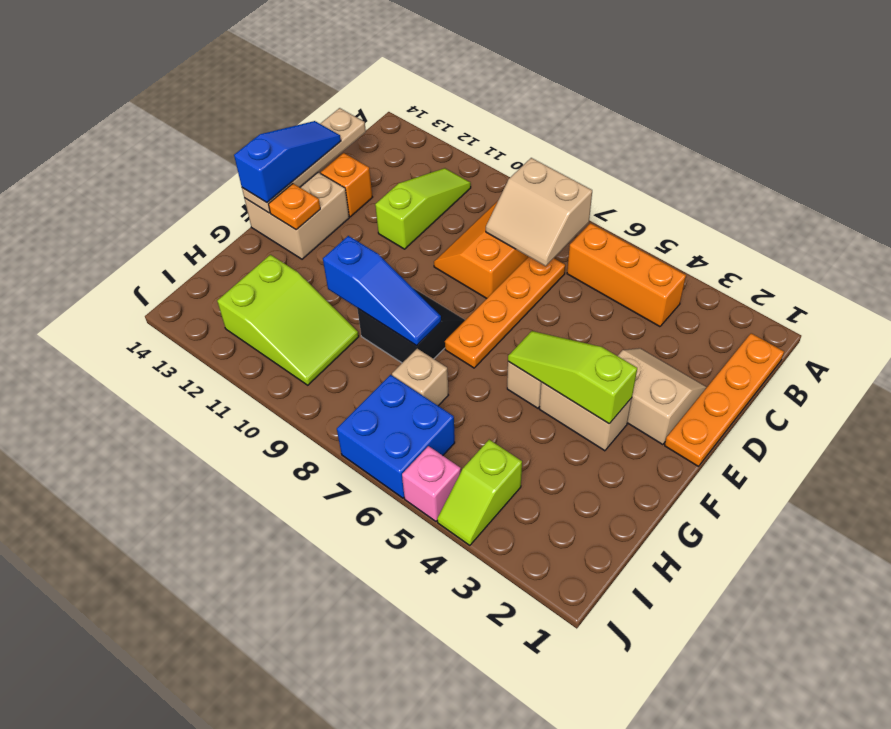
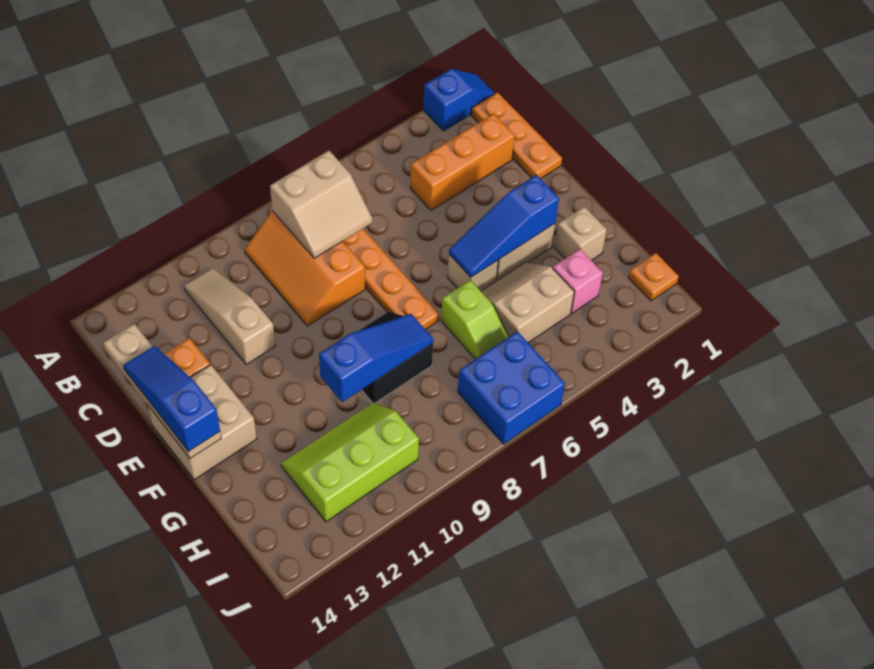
none -> blue 1x2 slope [423,69,495,131]
orange 1x4 plate [665,333,784,467] -> orange 1x3 plate [471,92,562,179]
orange 1x3 brick [567,223,686,327] -> orange 1x3 brick moved to [410,114,515,210]
lime 1x3 slope [375,168,471,249] -> tan 1x3 slope [184,268,275,365]
tan 2x2 slope [618,348,707,445] -> tan 2x2 slope moved to [481,262,574,343]
lime 1x3 slope [508,331,637,424] -> blue 1x3 slope [449,175,559,277]
orange 1x1 plate [269,184,320,230] -> orange 1x1 plate moved to [628,253,679,301]
tan 1x1 brick [392,349,448,406] -> tan 1x1 brick moved to [554,207,607,260]
lime 2x3 slope [217,255,359,385] -> lime 2x3 slope turned to [281,402,419,522]
lime 1x2 slope [437,440,522,545] -> lime 1x2 slope moved to [441,280,508,359]
pink 1x1 brick [402,446,461,521] -> pink 1x1 brick moved to [553,249,603,313]

